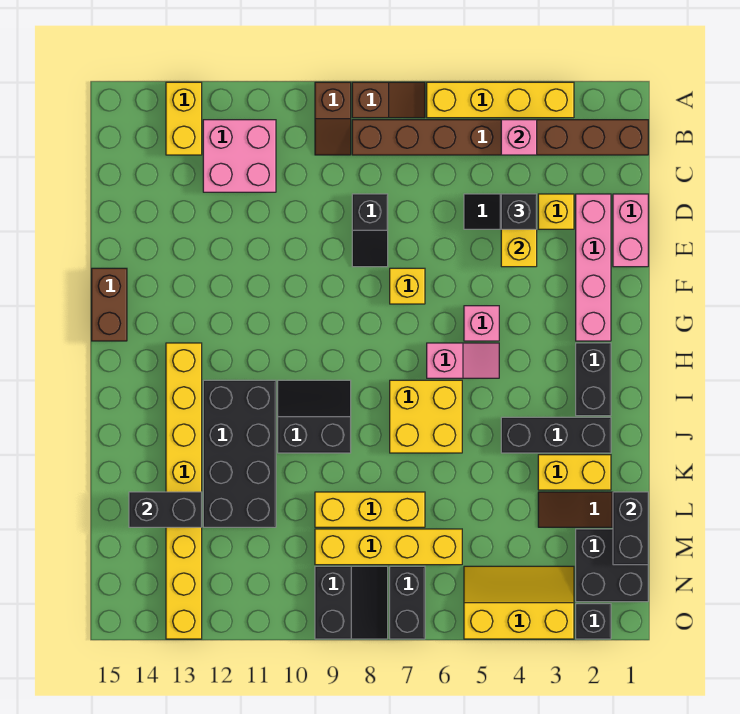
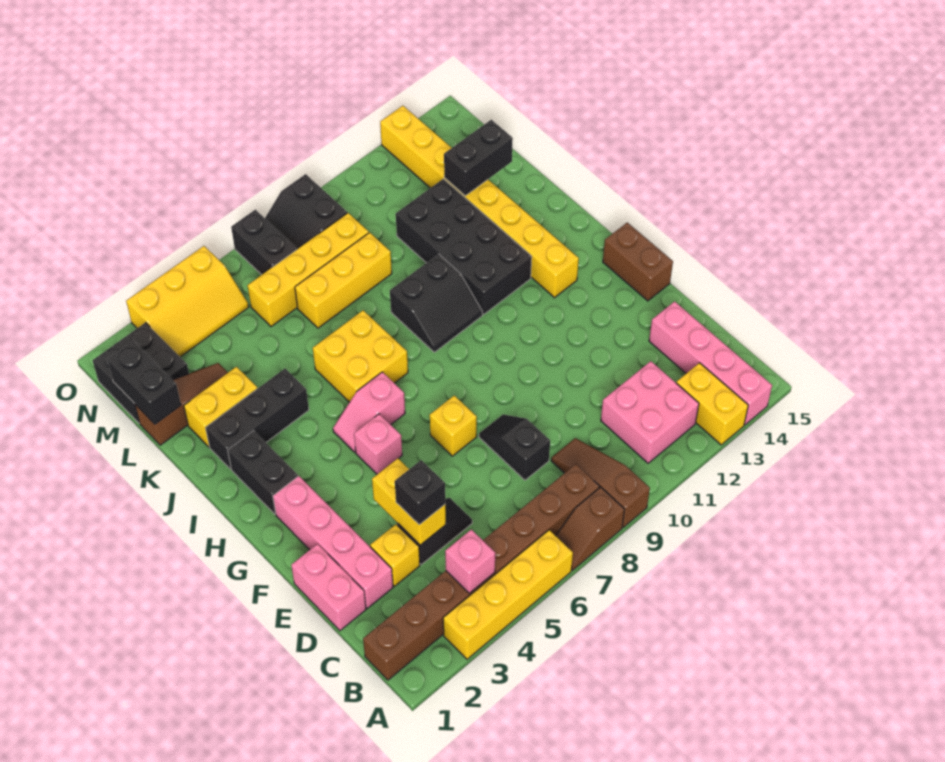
brown 1x2 slope [315,82,351,155] -> brown 1x3 slope [551,438,650,527]
none -> pink 1x4 brick [649,301,772,425]
black 1x1 brick [576,604,611,639] -> none

